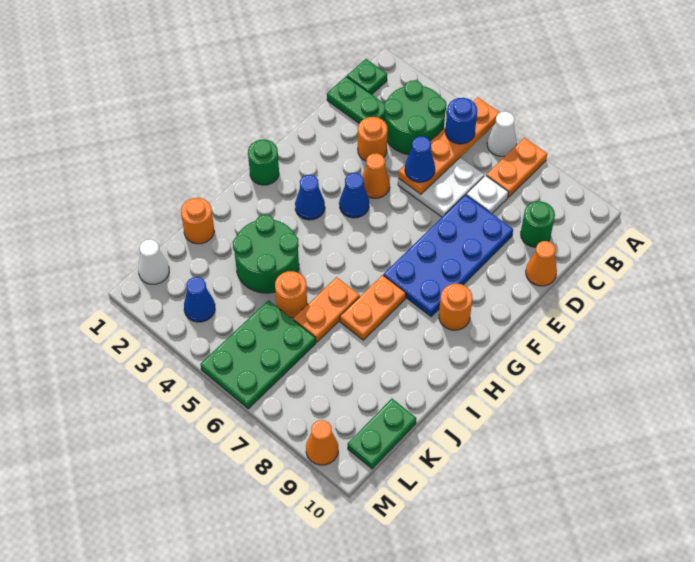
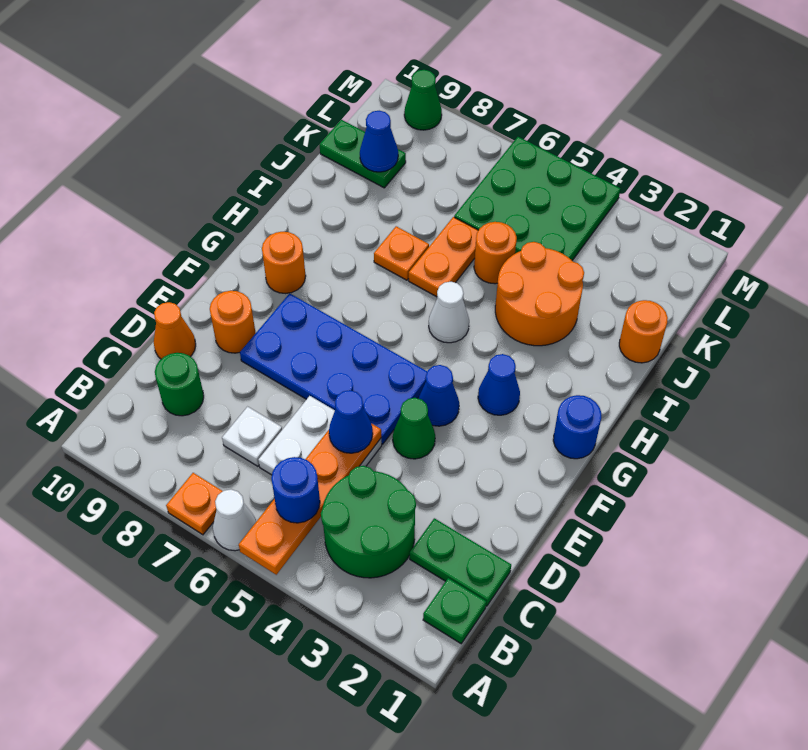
orange 1x2 plate [486,138,547,197] -> orange 1x1 plate [166,473,223,535]
orange 1x1 round brick [358,117,388,161] -> orange 1x1 round brick moved to [210,291,256,353]
blue 2x4 plate [383,195,513,317] -> blue 2x4 plate turned to [240,293,427,444]
orange 1x1 cone [362,153,390,198] -> green 1x1 cone [393,398,435,459]
green 1x1 round brick [248,139,279,185] -> blue 1x1 round brick [553,395,601,459]
orange 1x2 plate [340,275,406,340] -> orange 1x1 plate [374,226,429,280]
green 2x2 round brick [233,215,299,293] -> orange 2x2 round brick [495,242,584,346]
green 2x3 plate [200,300,316,409] -> green 3x3 plate [454,137,621,260]
green 1x2 plate [348,399,416,469] -> green 1x2 plate turned to [320,120,406,188]
white 1x1 cone [138,239,169,284] -> white 1x1 cone moved to [429,282,469,343]
blue 1x1 cone [184,277,215,322] -> blue 1x1 cone moved to [360,111,398,172]
orange 1x1 cone [306,420,338,465] -> green 1x1 cone [404,70,442,130]

